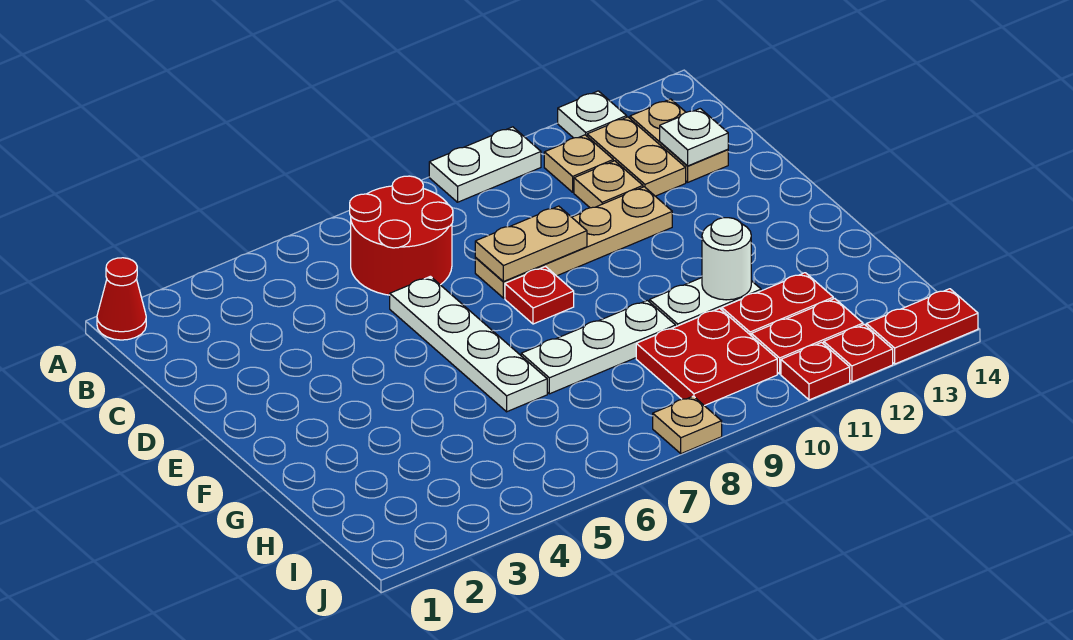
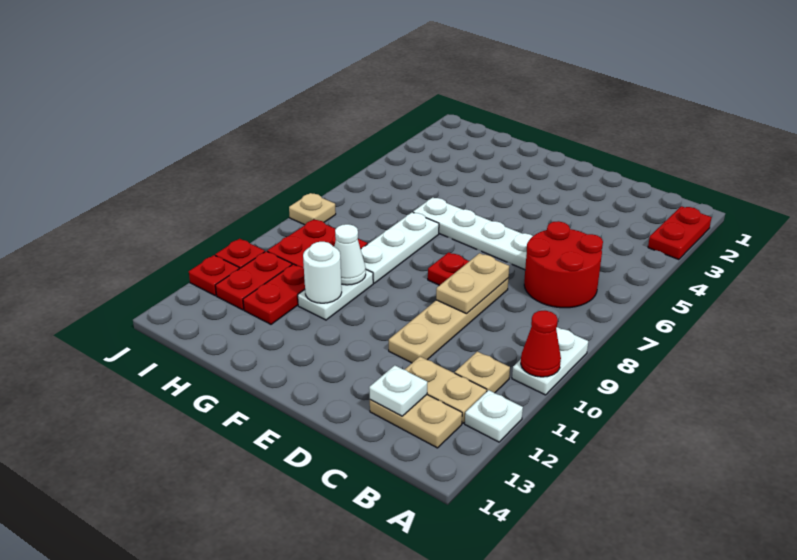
red 1x1 cone [97,258,146,340] -> red 1x1 cone moved to [521,311,561,377]
tan 1x1 plate [574,161,643,208] -> none
none -> white 1x1 cone [334,224,366,285]
red 1x2 plate [866,289,978,364] -> red 1x2 plate moved to [648,206,712,260]

